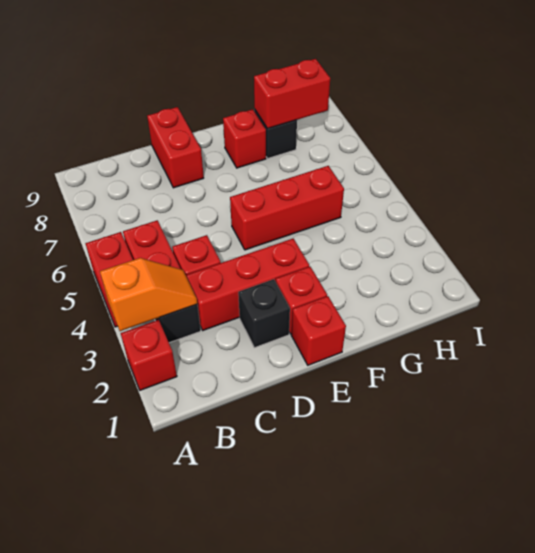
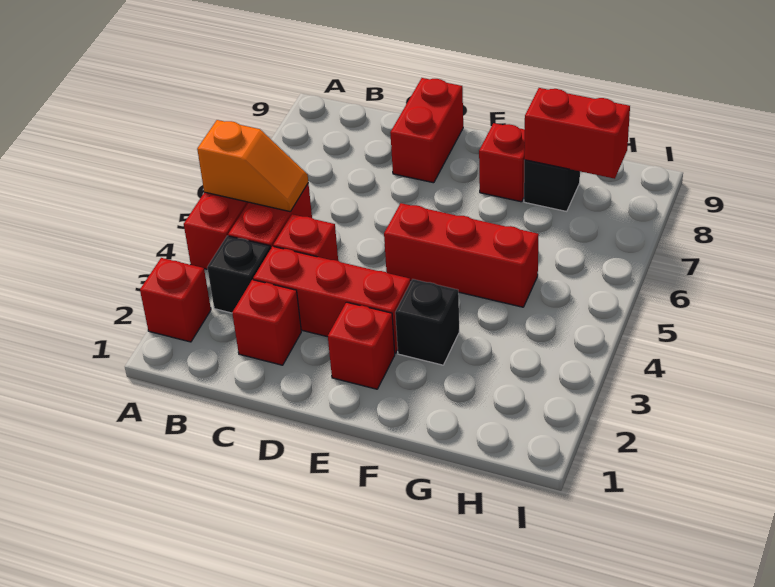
orange 1x2 slope [100,258,197,331] -> orange 1x2 slope moved to [197,120,308,212]
black 1x1 brick [238,279,290,348] -> black 1x1 brick moved to [395,279,459,365]
red 1x1 brick [291,296,346,365] -> red 1x1 brick moved to [232,280,301,365]

